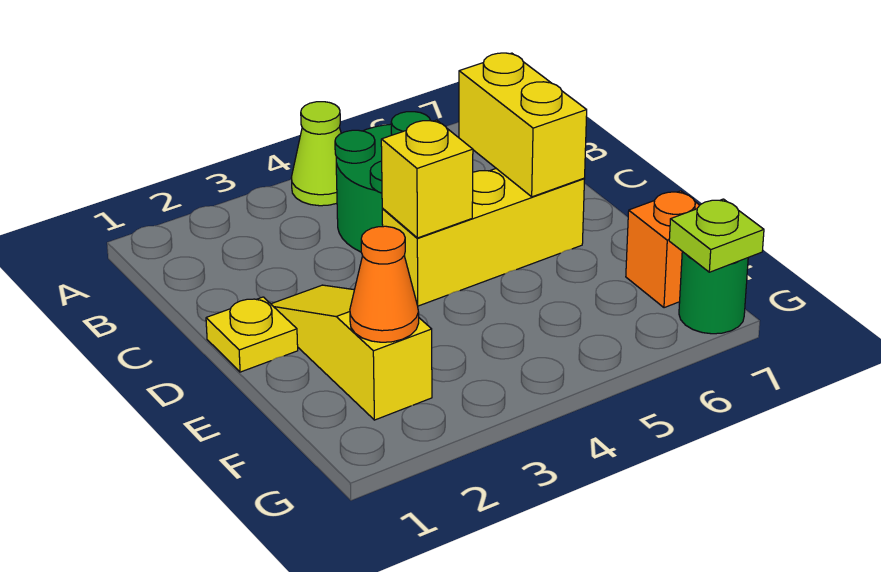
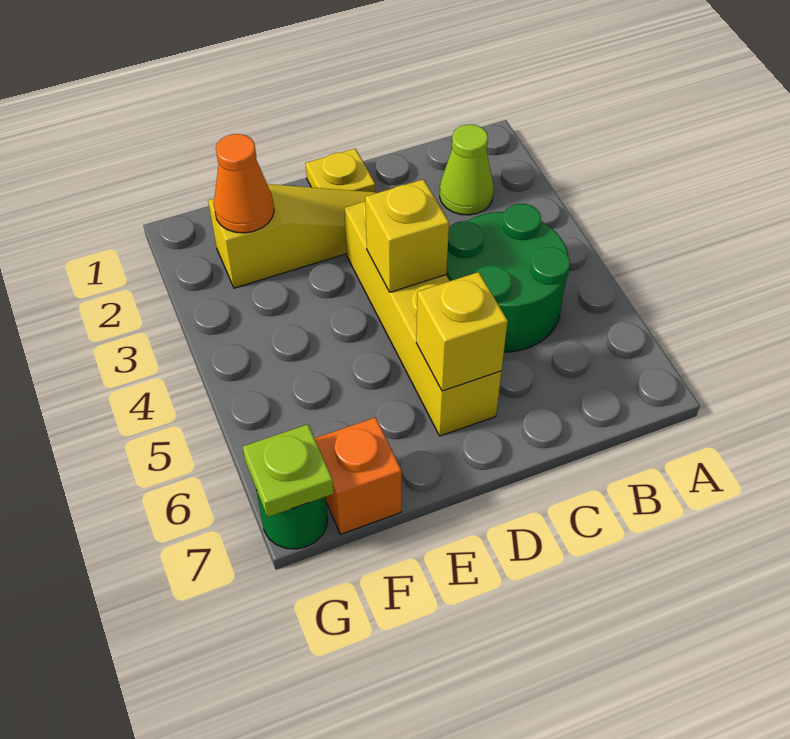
lime 1x1 cone [291,102,341,206] -> lime 1x1 cone moved to [440,124,494,215]
yellow 1x2 brick [459,53,587,197] -> yellow 1x1 brick [416,272,508,391]
yellow 1x3 brick [382,169,585,306] -> yellow 1x4 brick [344,201,501,436]

